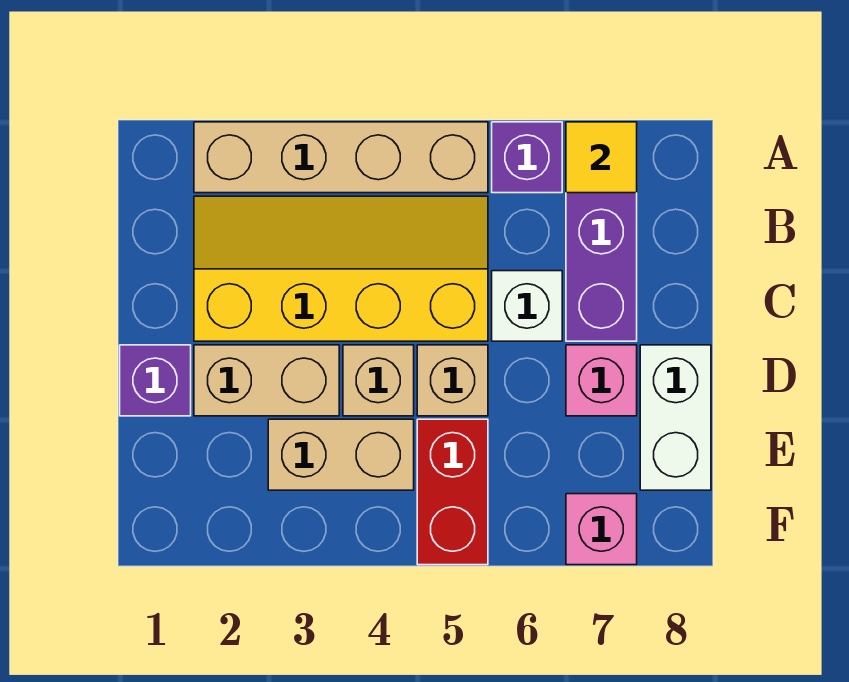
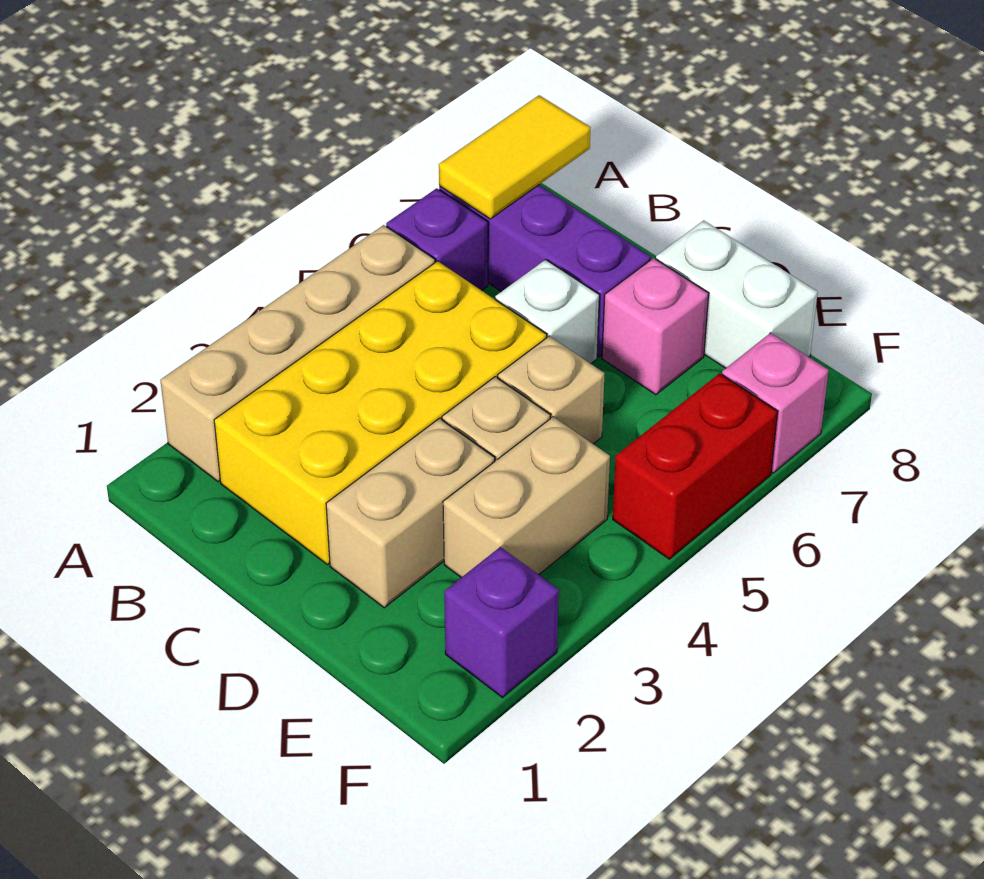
yellow 1x1 tile [566,122,637,193] -> yellow 1x2 tile [439,95,591,219]
yellow 2x4 slope [194,196,488,341] -> yellow 2x4 brick [214,261,547,565]
purple 1x1 brick [120,345,191,416] -> purple 1x1 brick moved to [444,547,559,697]
red 1x2 brick [417,419,488,565] -> red 1x2 brick turned to [613,373,778,559]

